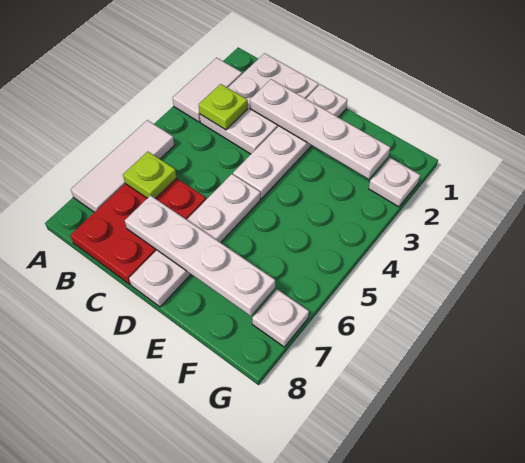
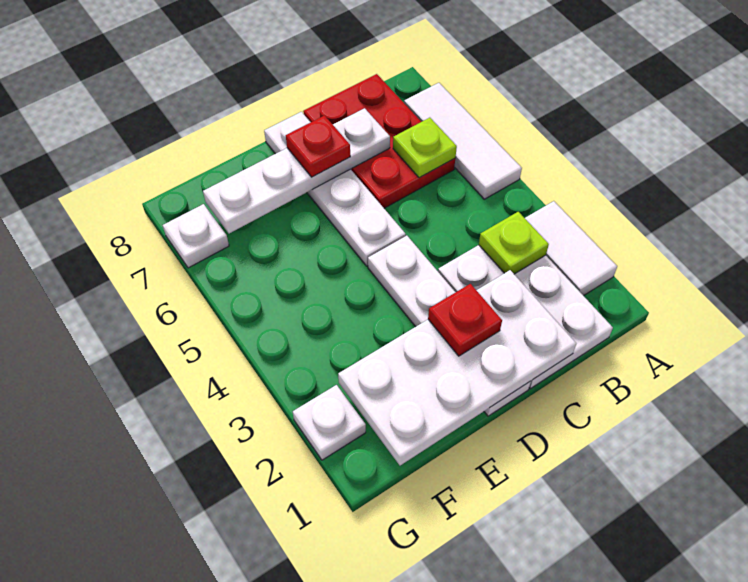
white 1x4 plate [250,79,390,179] -> white 2x4 plate [338,270,576,465]
none -> red 1x1 plate [428,284,502,356]
none -> red 1x1 plate [286,116,350,177]

